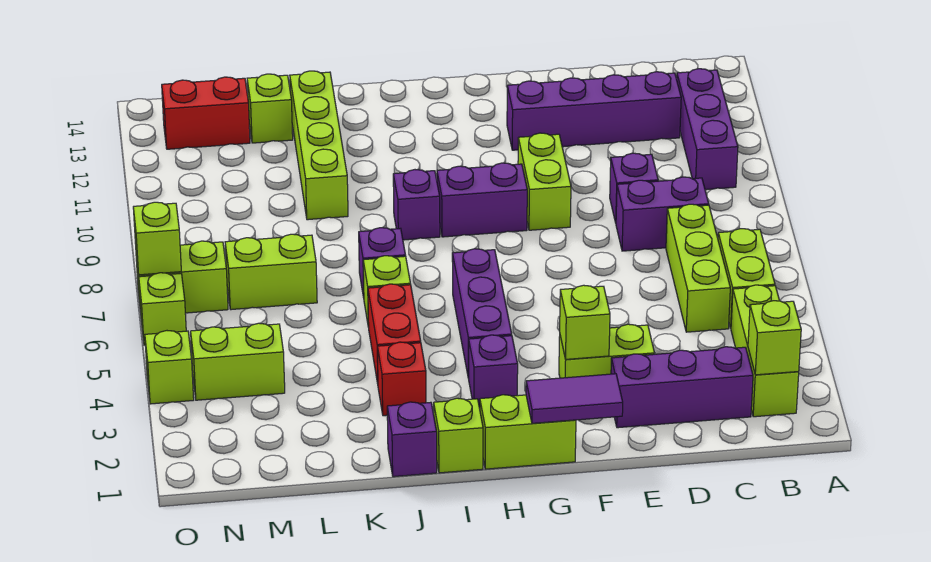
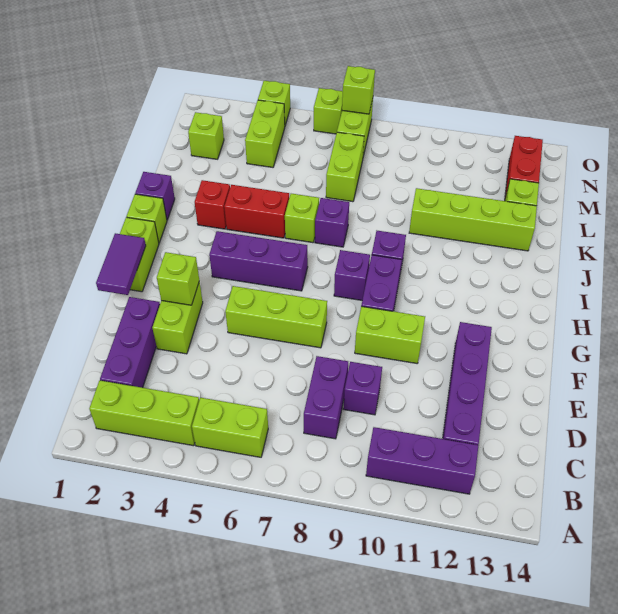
lime 1x1 brick [748,301,801,375] -> lime 1x1 brick moved to [188,112,224,159]
lime 1x3 brick [666,204,730,332] -> lime 1x3 brick moved to [225,286,327,348]
purple 1x1 brick [469,335,518,408] -> purple 1x1 brick moved to [334,250,370,300]

